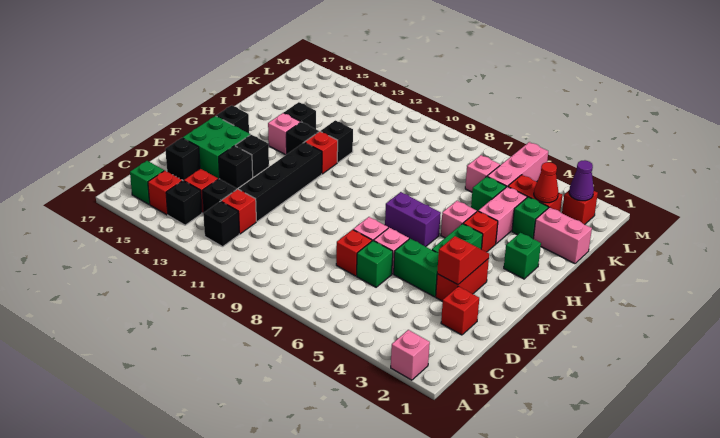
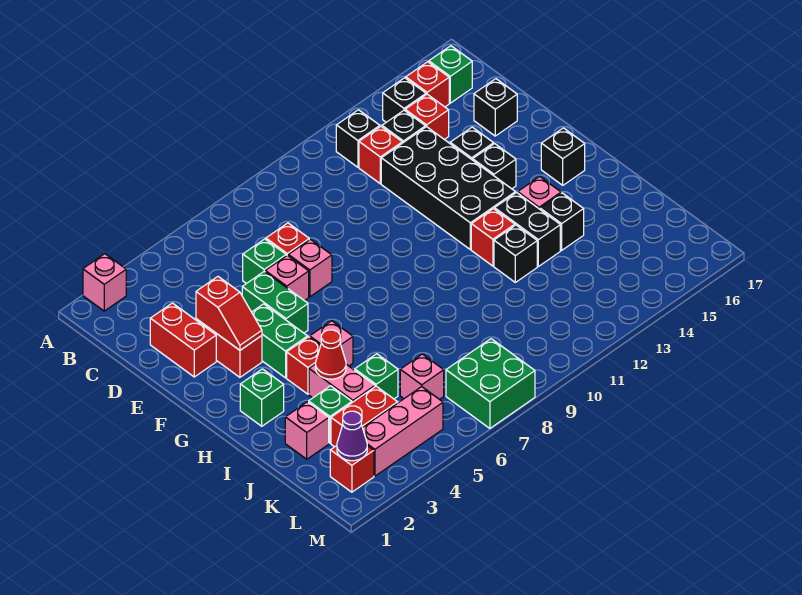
red 1x1 brick [441,286,479,335] -> red 1x2 brick [150,303,216,377]
black 1x4 brick [239,142,322,221] -> black 2x4 brick [381,127,515,250]
green 1x2 brick [394,239,439,297] -> green 1x2 brick turned to [242,272,308,333]
green 2x2 brick [183,116,250,179] -> green 2x2 brick moved to [446,339,535,428]
purple 1x2 brick [385,192,441,247] -> none
black 1x1 brick [286,122,319,154] -> black 1x2 brick [495,193,560,266]
pink 1x2 brick [533,207,592,264] -> pink 1x1 brick [285,402,329,459]
red 1x1 cone [534,162,558,203] -> red 1x1 cone moved to [316,330,346,379]
pink 1x3 brick [487,142,548,187] -> pink 1x3 brick turned to [363,387,443,476]

